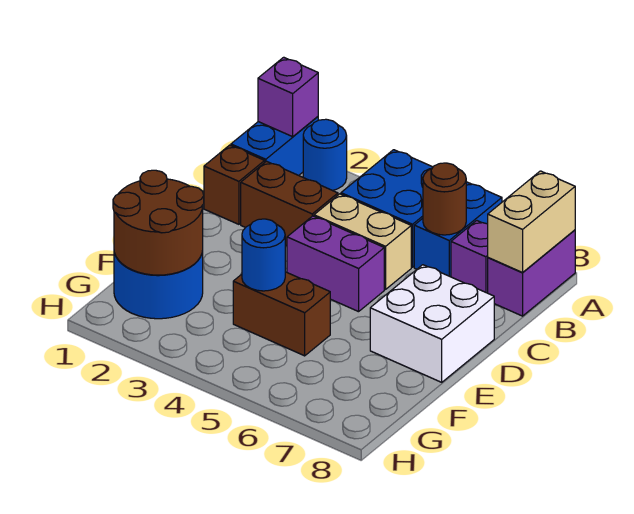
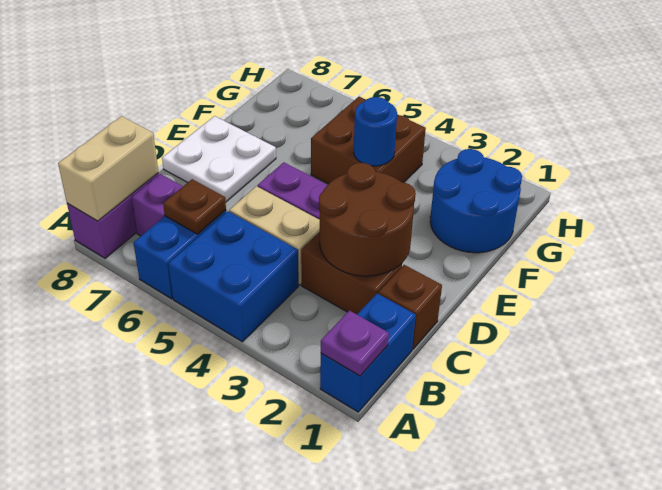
purple 1x1 brick [258,57,318,137] -> purple 1x1 plate [321,311,389,376]
blue 1x1 round brick [303,119,347,191] -> none
brown 1x1 round brick [423,163,466,235] -> brown 1x1 plate [163,179,226,234]
white 2x2 brick [370,265,494,382] -> white 2x2 plate [162,116,276,202]
brown 2x2 round brick [113,170,204,275] -> brown 2x2 round brick moved to [319,163,416,276]
brown 1x2 brick [233,272,330,356] -> brown 2x2 brick [311,97,426,184]

